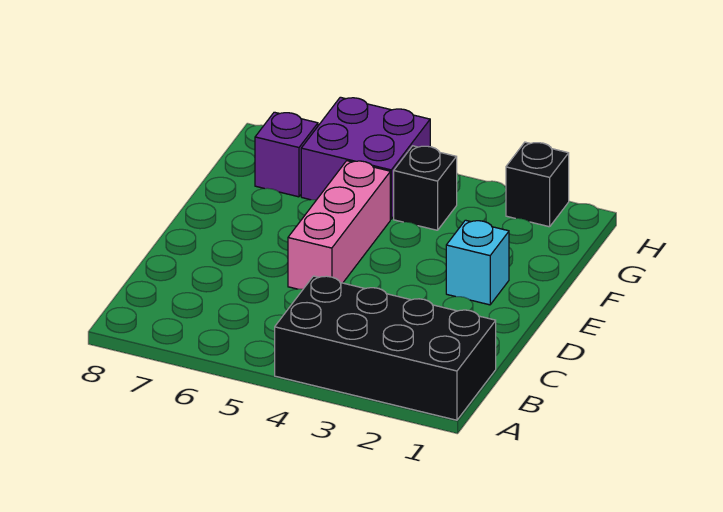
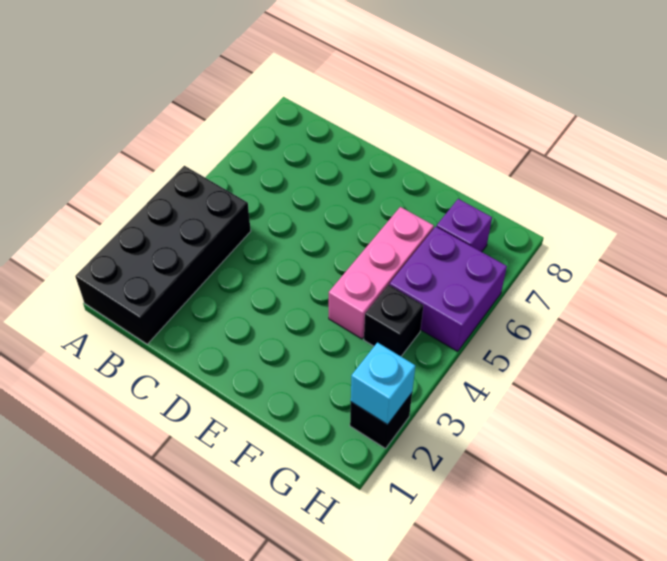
pink 1x3 brick [288,161,390,289] -> pink 1x3 brick turned to [329,207,434,339]
cyan 1x1 brick [446,220,509,305] -> cyan 1x1 brick moved to [351,343,415,425]

